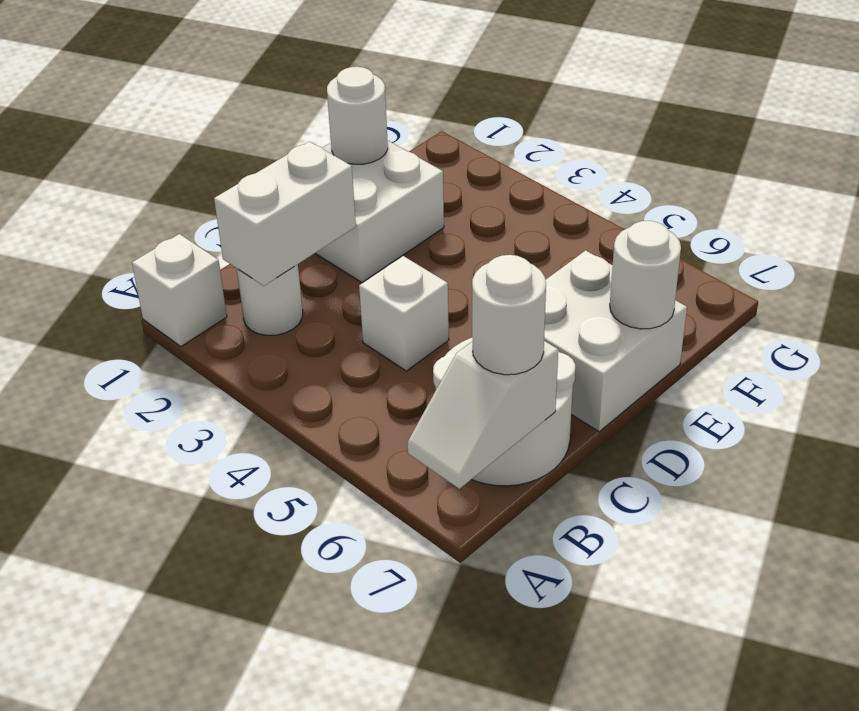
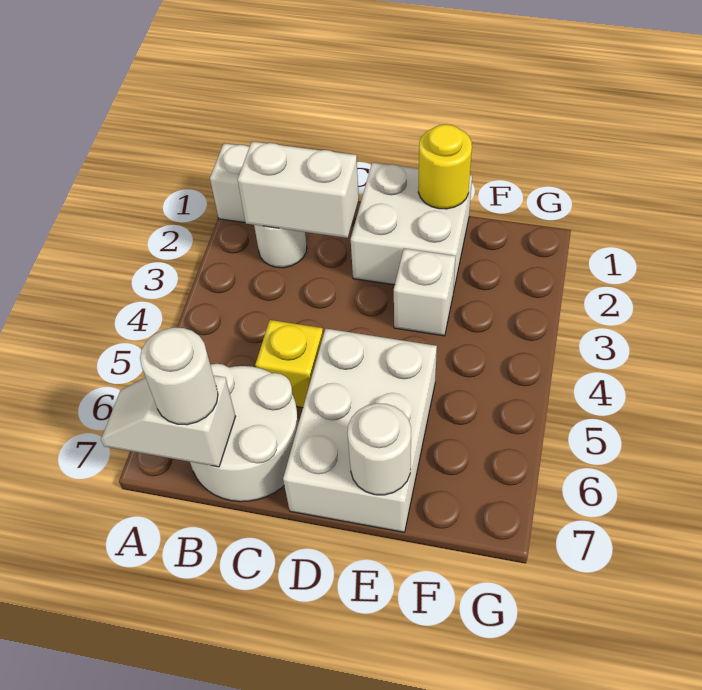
white 1x1 brick [359,256,449,371] -> white 1x1 brick moved to [394,249,456,336]
none -> yellow 1x1 brick [255,320,323,408]
white 2x2 brick [544,250,687,432] -> white 2x3 brick [283,329,437,532]
white 1x1 round brick [327,67,388,164] -> yellow 1x1 round brick [418,124,472,209]

